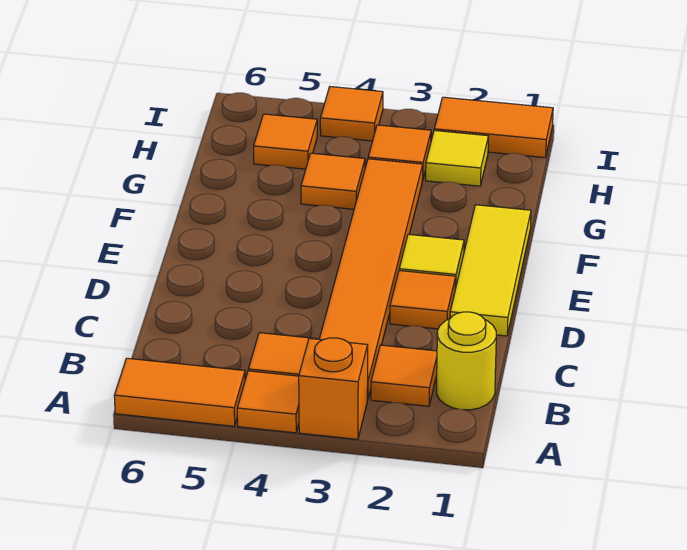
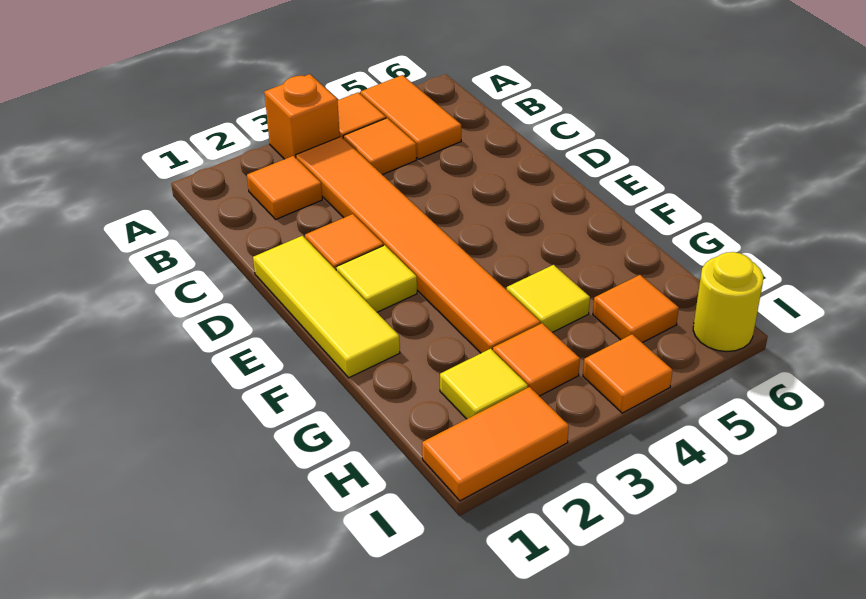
orange 1x2 tile [114,358,245,426] -> orange 1x2 tile turned to [360,75,461,159]
yellow 1x1 round brick [437,312,496,410] -> yellow 1x1 round brick moved to [693,252,763,352]
orange 1x1 tile [301,153,365,209] -> yellow 1x1 tile [507,265,590,332]

